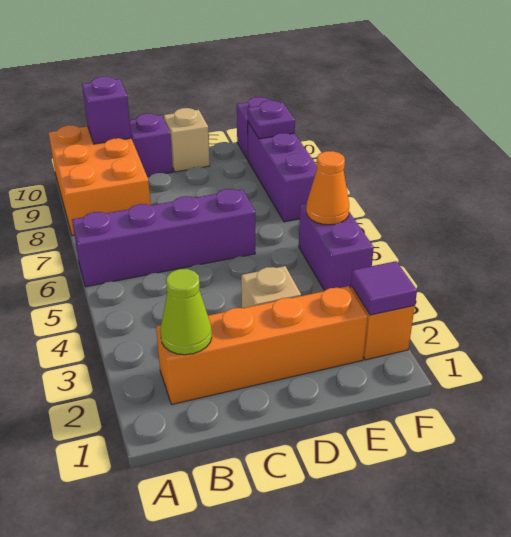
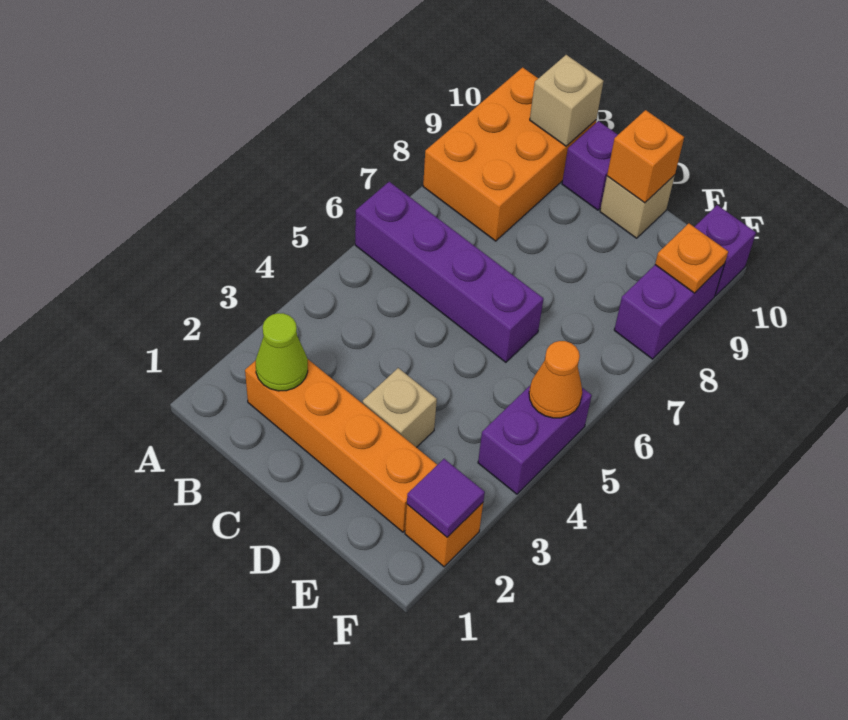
purple 1x1 brick [82,76,131,144] -> tan 1x1 brick [530,55,603,146]
none -> orange 1x1 brick [607,110,684,203]
purple 1x3 brick [248,122,317,222] -> purple 1x2 brick [614,264,725,359]
purple 1x1 plate [248,101,295,139] -> orange 1x1 plate [655,224,728,293]

